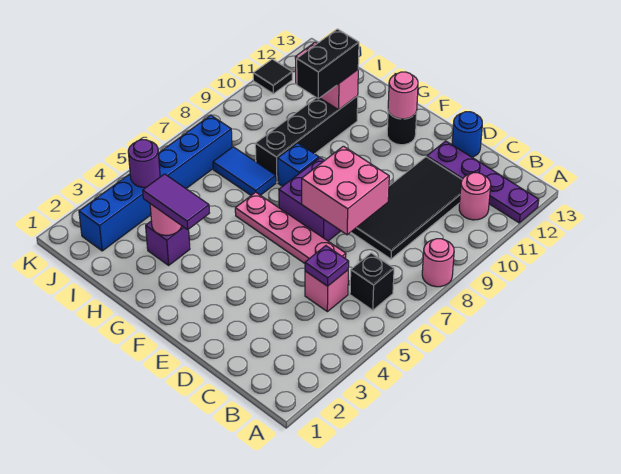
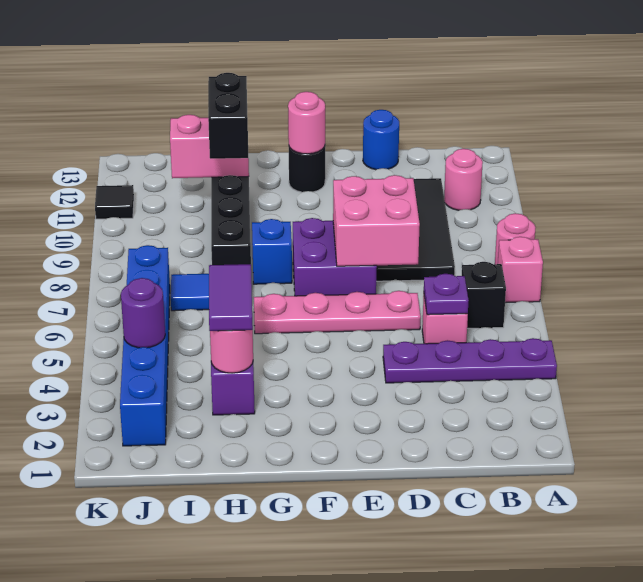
none -> pink 1x1 brick [498,237,543,303]
purple 1x4 plate [427,141,539,223] -> purple 1x4 plate moved to [383,338,557,383]
purple 1x2 tile [143,174,209,230] -> purple 1x2 tile turned to [209,264,253,331]

